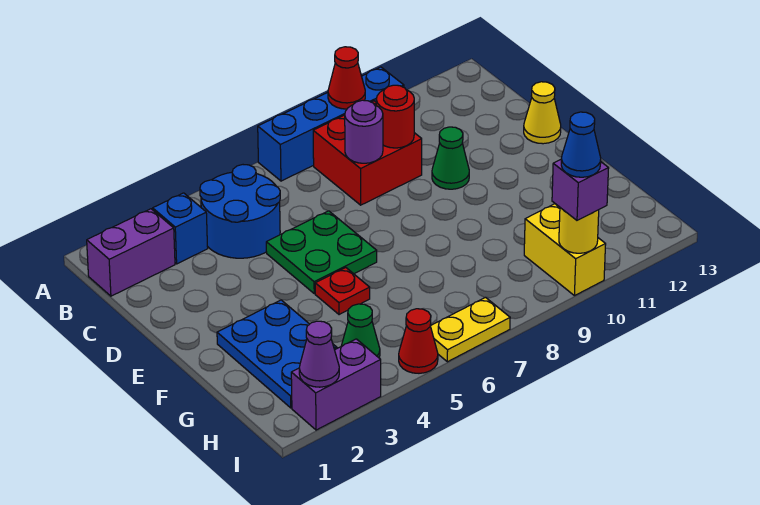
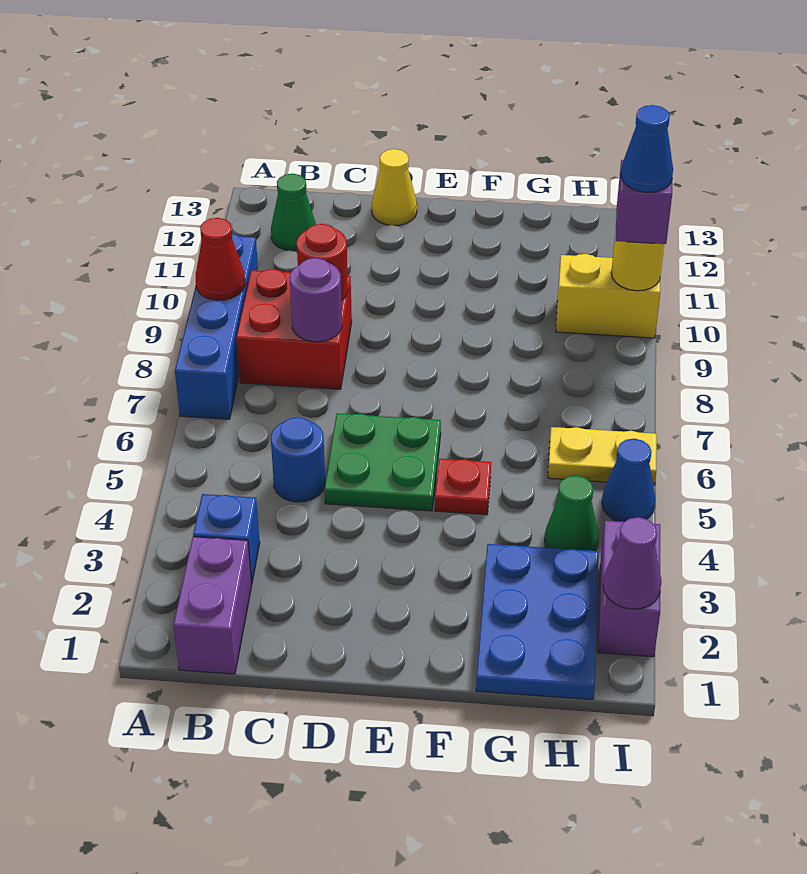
blue 2x2 round brick [200,165,280,258] -> blue 1x1 round brick [271,417,325,502]
green 1x1 cone [432,127,469,189] -> green 1x1 cone moved to [271,174,316,251]
blue 2x3 plate [217,300,337,408] -> blue 2x3 plate turned to [476,544,599,700]
red 1x1 cone [399,309,438,373] -> blue 1x1 cone [602,439,655,522]
yellow 1x2 plate [431,297,510,362] -> yellow 1x2 plate turned to [548,427,657,485]

